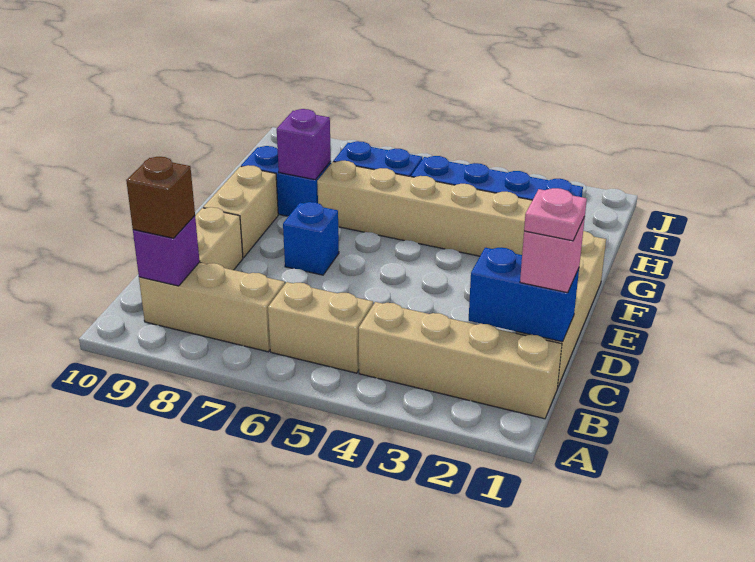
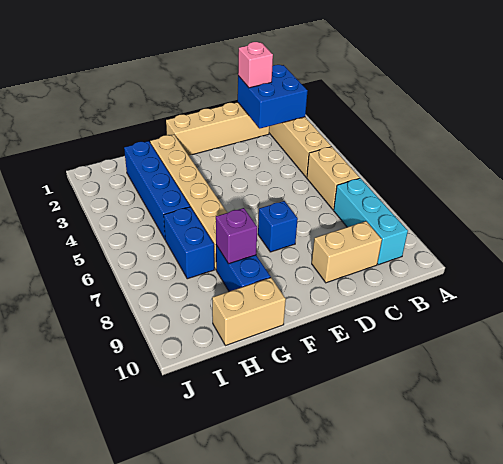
tan 1x3 brick [139,262,285,352] -> cyan 1x3 brick [334,178,408,265]
purple 1x1 brick [133,216,200,286] -> none
brown 1x1 brick [126,157,195,238] -> none
blue 1x2 brick [469,248,579,342] -> blue 2x2 brick [238,65,308,128]
pink 1x1 plate [524,188,587,241] -> none
tan 1x2 brick [203,165,278,258] -> tan 1x2 brick moved to [212,278,286,346]

